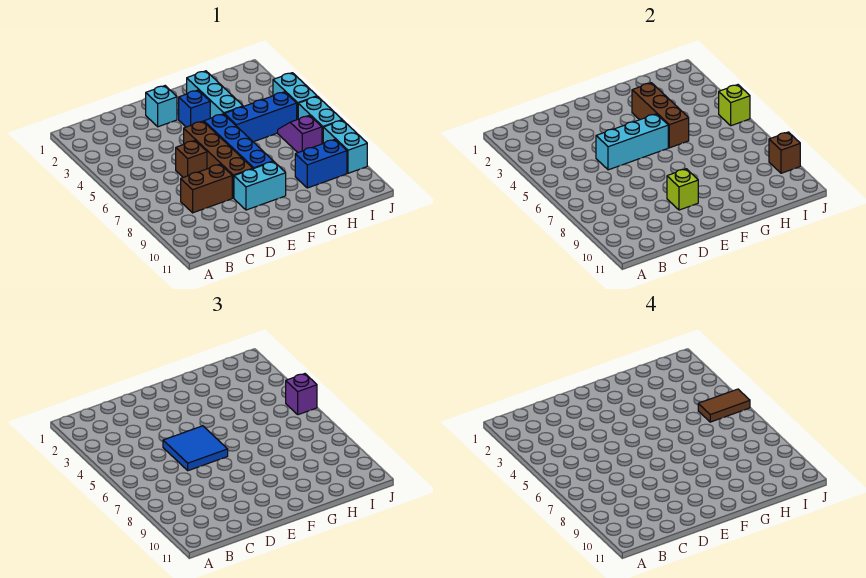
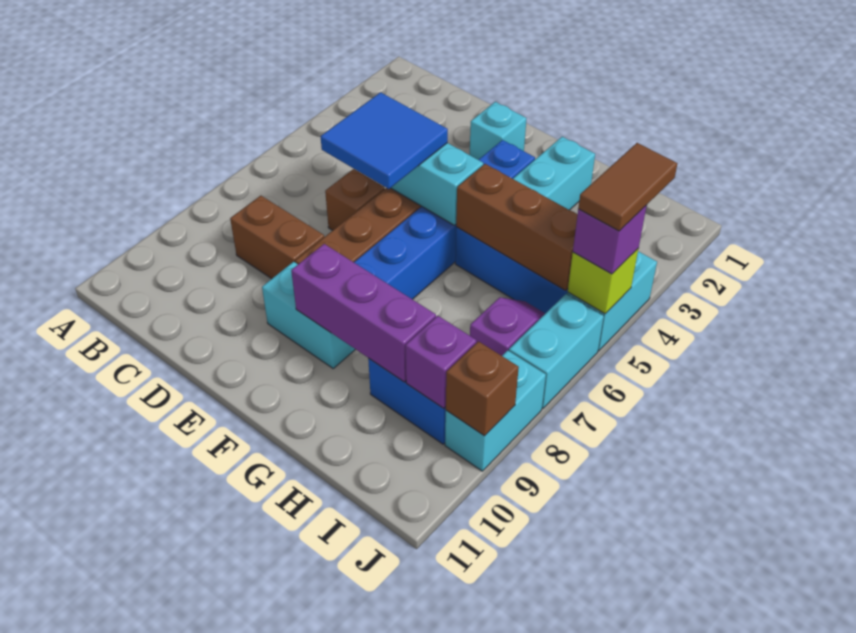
lime 1x1 brick [667,169,698,210] -> none
none -> purple 1x3 brick [291,244,436,382]
brown 1x3 brick [632,83,689,148] -> brown 1x3 brick turned to [456,164,578,290]
brown 1x2 tile [698,389,750,422] -> brown 1x2 tile turned to [578,143,677,231]
none -> purple 1x1 brick [406,316,476,408]

